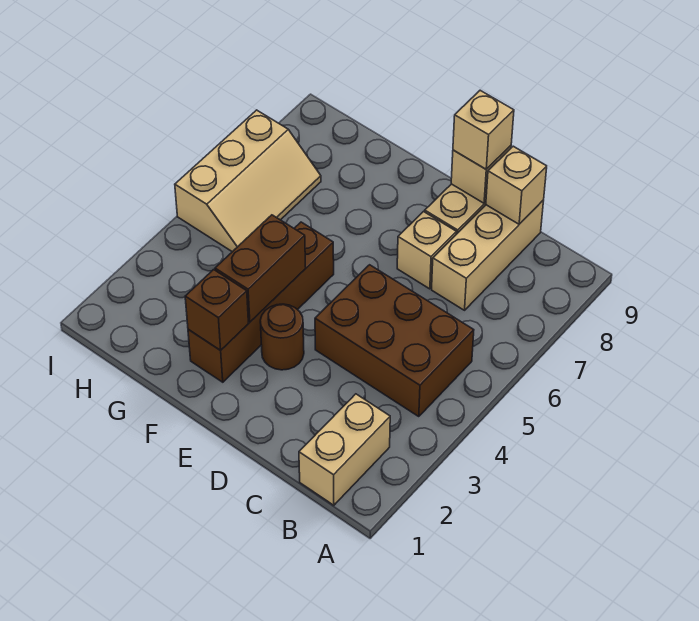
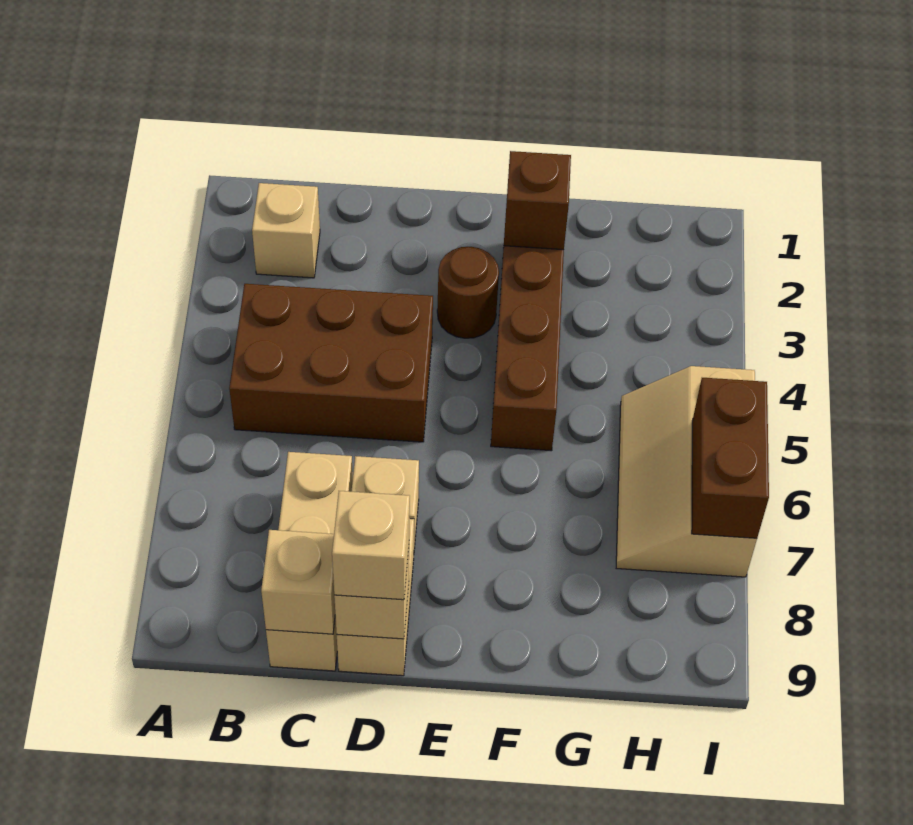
tan 1x2 brick [299,394,390,505] -> tan 1x1 brick [252,183,320,278]
brown 1x2 brick [215,215,306,322] -> brown 1x2 brick moved to [692,378,769,538]

